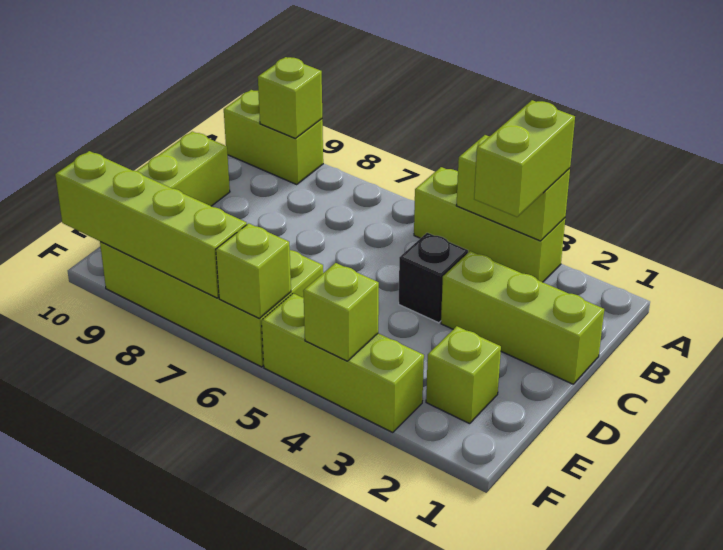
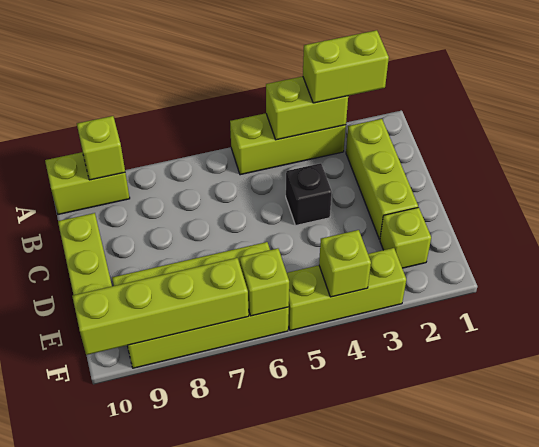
lime 1x2 brick [474,100,575,217] -> lime 1x2 brick turned to [303,30,389,103]
lime 1x3 brick [441,251,604,384] -> lime 1x3 brick turned to [346,119,418,239]

